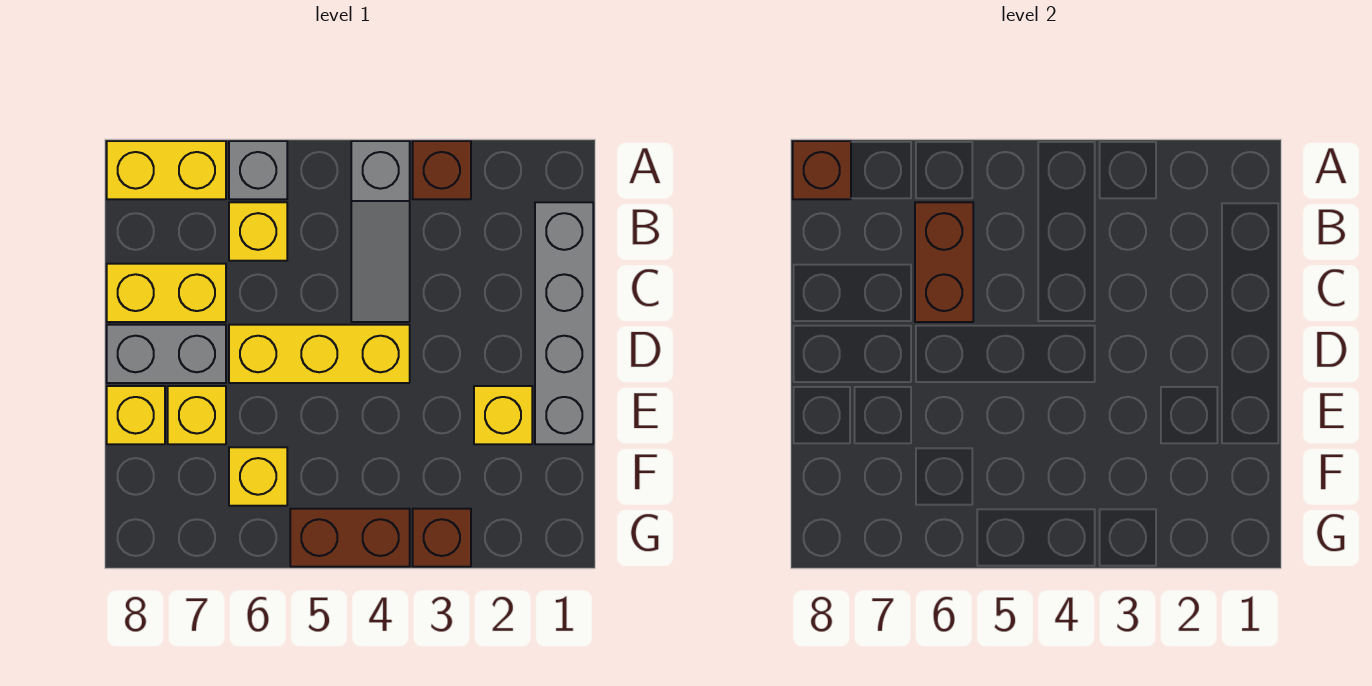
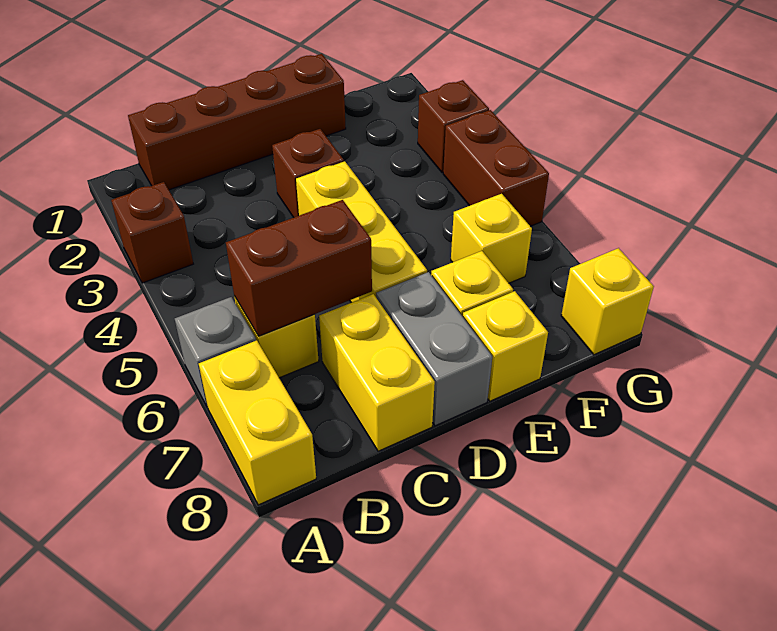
grey 1x3 slope [351,141,410,322] -> none
brown 1x1 brick [793,141,851,199] -> brown 1x1 brick moved to [272,129,344,217]
grey 1x4 brick [535,202,593,444] -> brown 1x4 brick [128,54,346,190]
yellow 1x1 brick [474,386,532,444] -> yellow 1x1 brick moved to [561,248,654,355]

